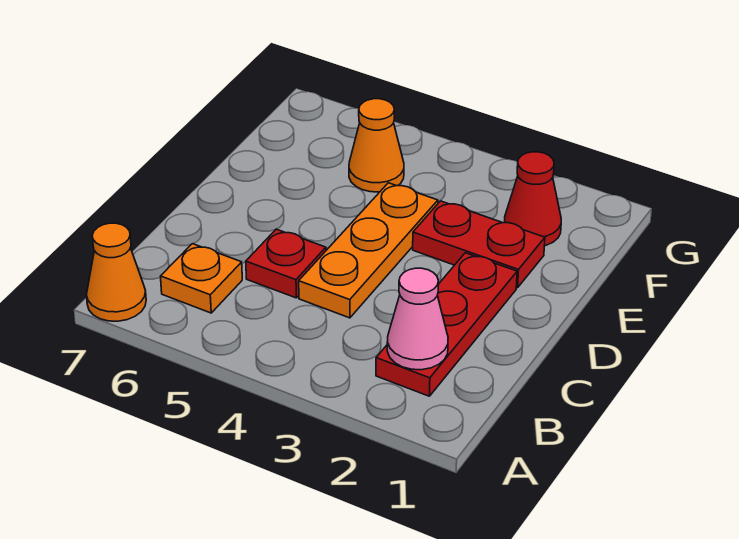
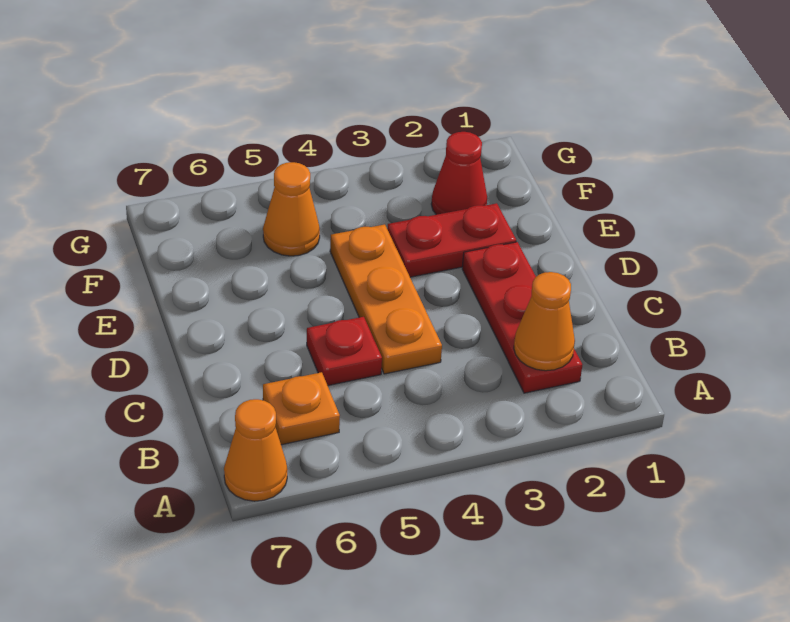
pink 1x1 cone [387,268,448,370] -> orange 1x1 cone [514,272,575,371]

